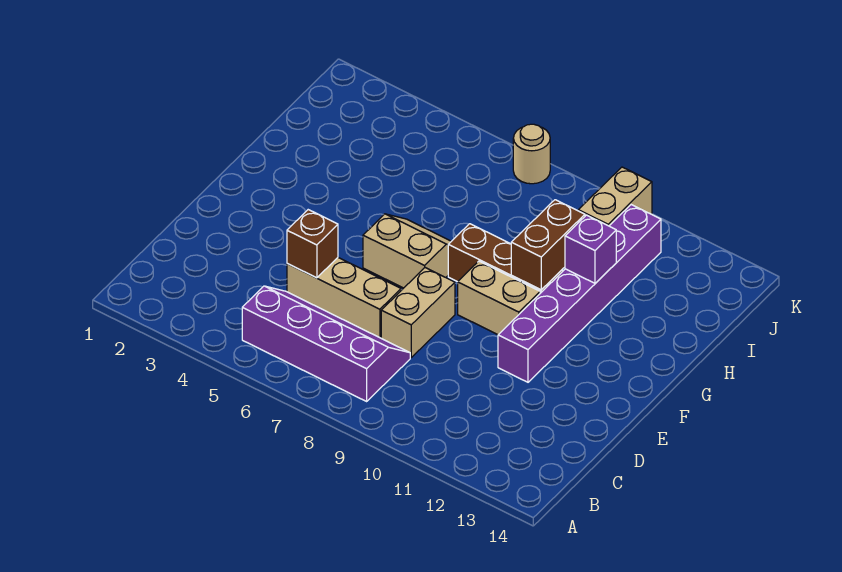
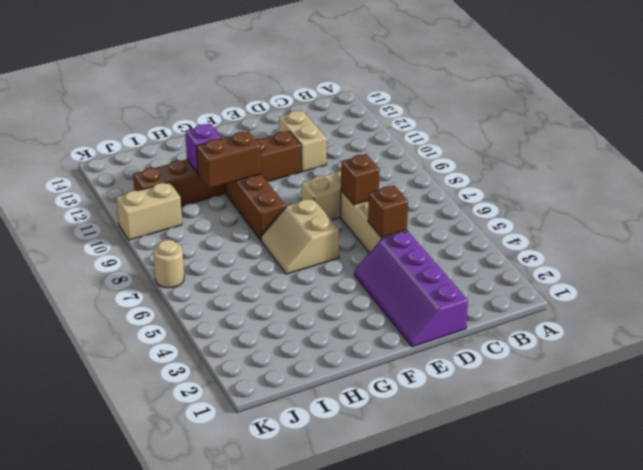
purple 2x4 slope [242,286,410,401] -> purple 2x4 slope moved to [354,231,468,347]
none -> brown 1x1 brick [341,154,380,205]
purple 1x6 brick [498,205,661,382] -> brown 1x6 brick [133,131,301,206]
tan 1x2 brick [458,261,540,335] -> tan 1x2 brick moved to [279,111,326,172]

